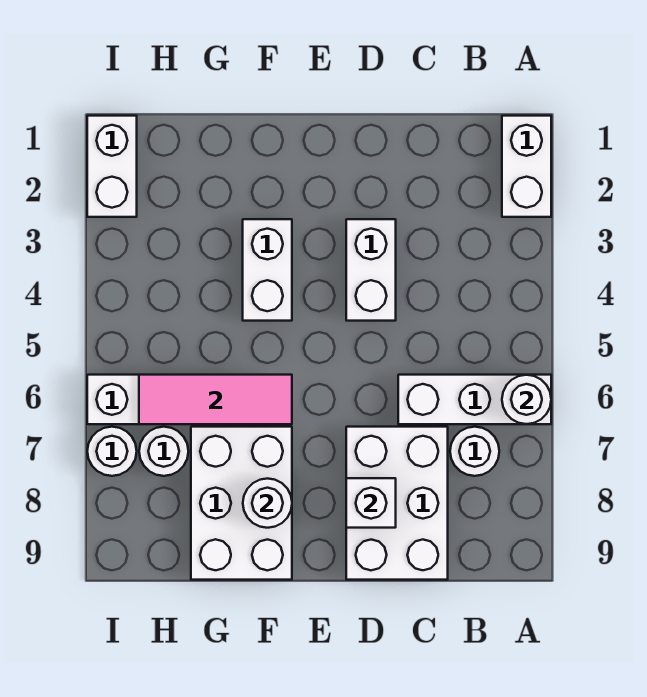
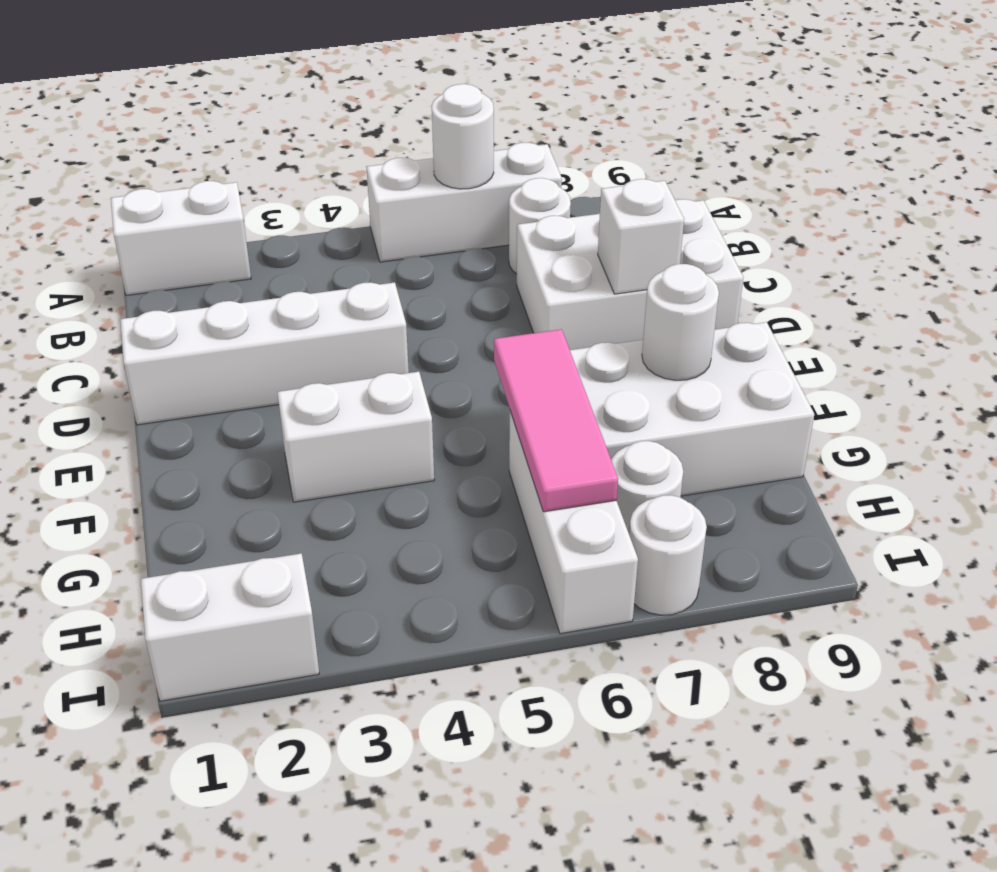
white 1x3 brick [398,375,551,424] -> white 1x3 brick turned to [367,143,562,262]
white 1x2 brick [346,219,396,321] -> white 1x4 brick [120,282,409,425]

